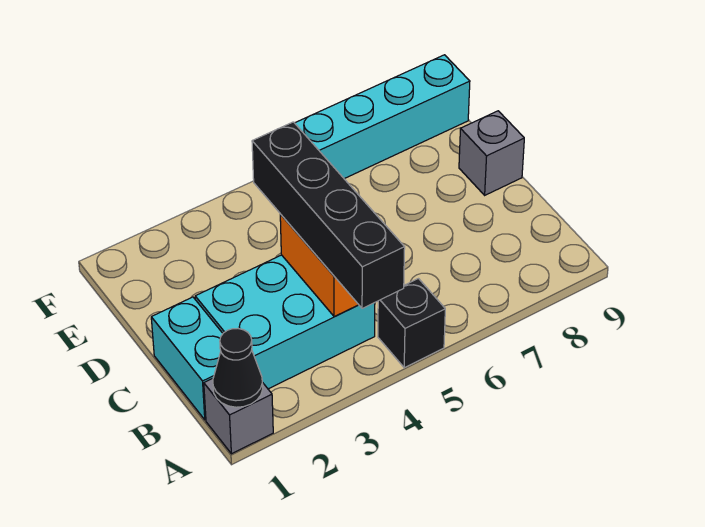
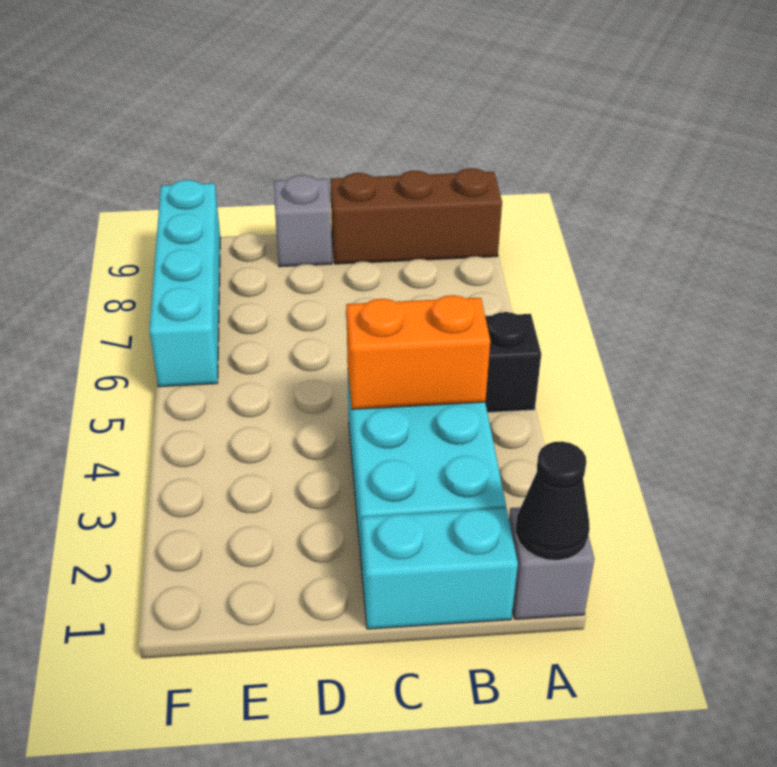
black 1x4 brick [252,122,405,308] -> none
none -> brown 1x3 brick [330,168,502,264]

